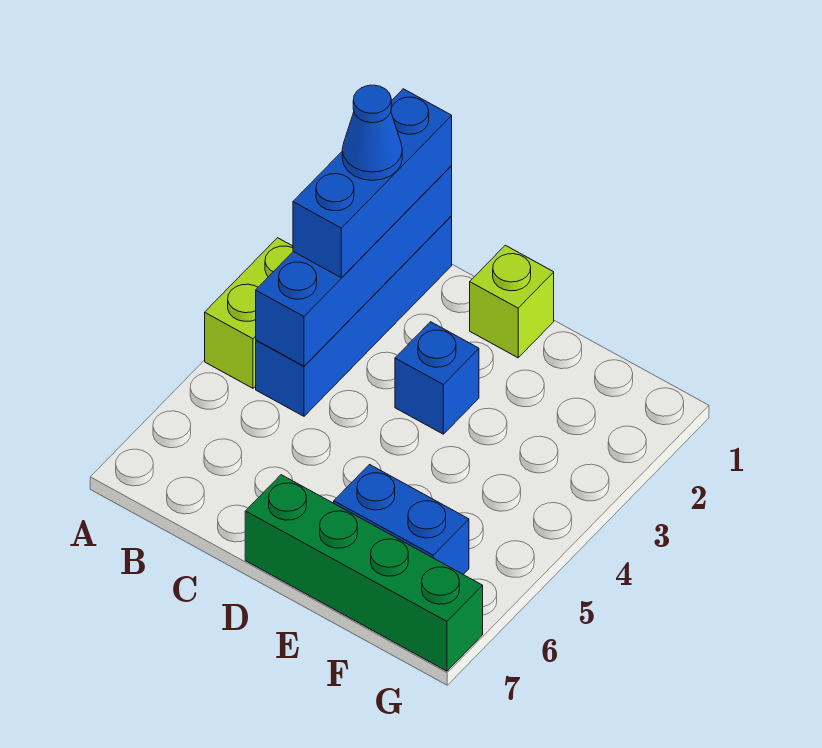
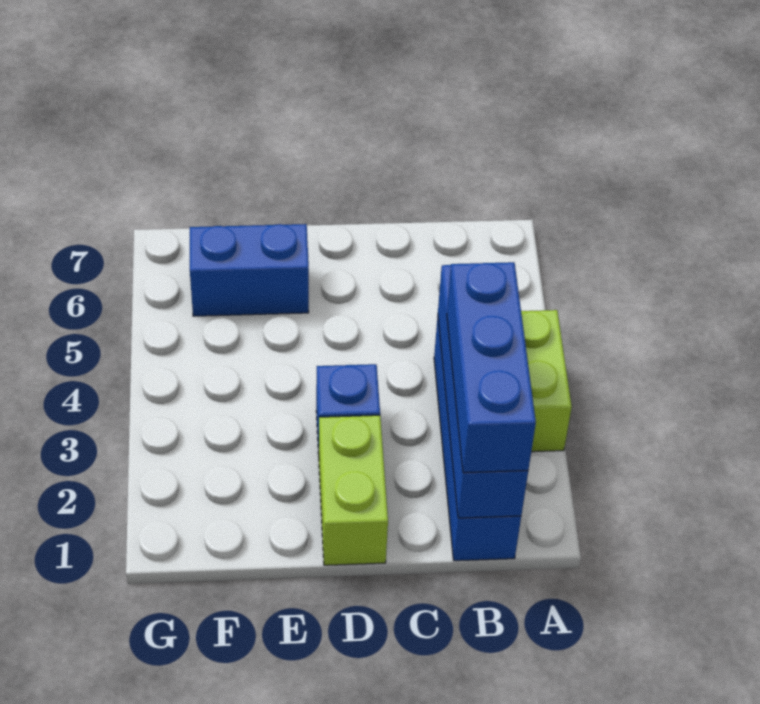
blue 1x1 cone [342,85,402,180] -> none
lime 1x1 brick [470,245,554,358] -> lime 1x2 brick [319,415,388,565]
green 1x4 brick [245,475,483,671] -> none

